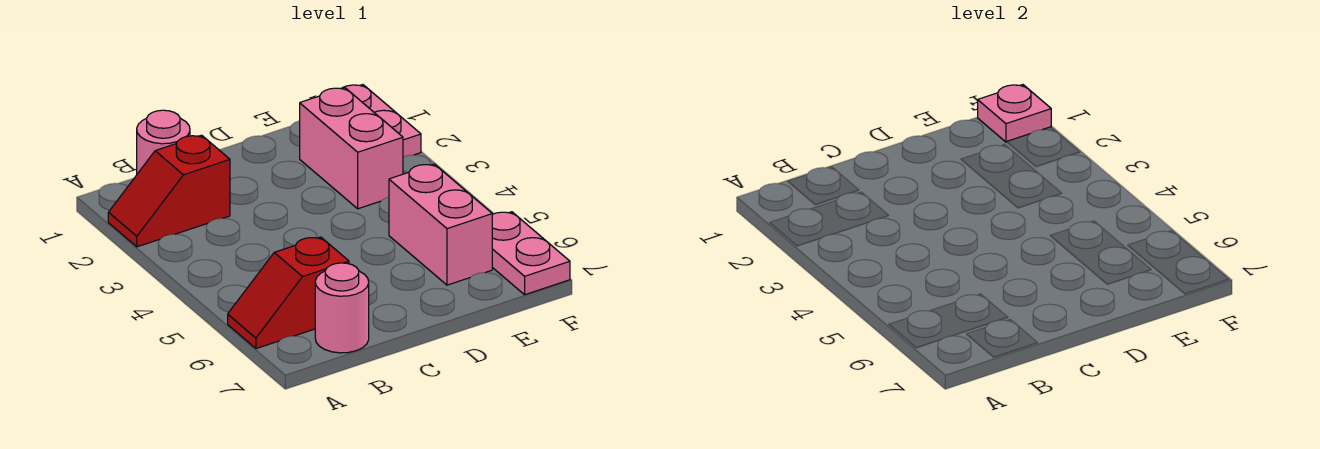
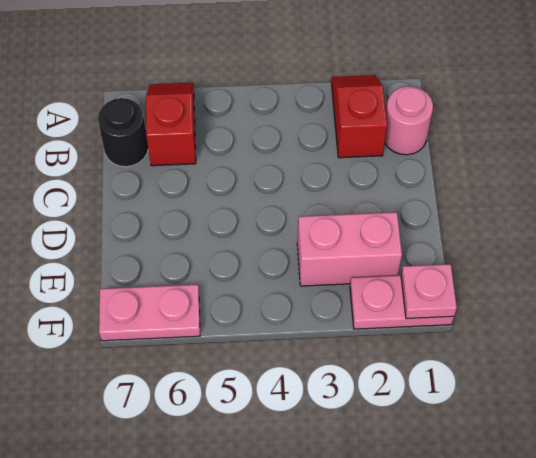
pink 1x1 round brick [315,263,369,353] -> black 1x1 round brick [98,98,148,167]
pink 1x2 brick [389,164,492,285] -> none

